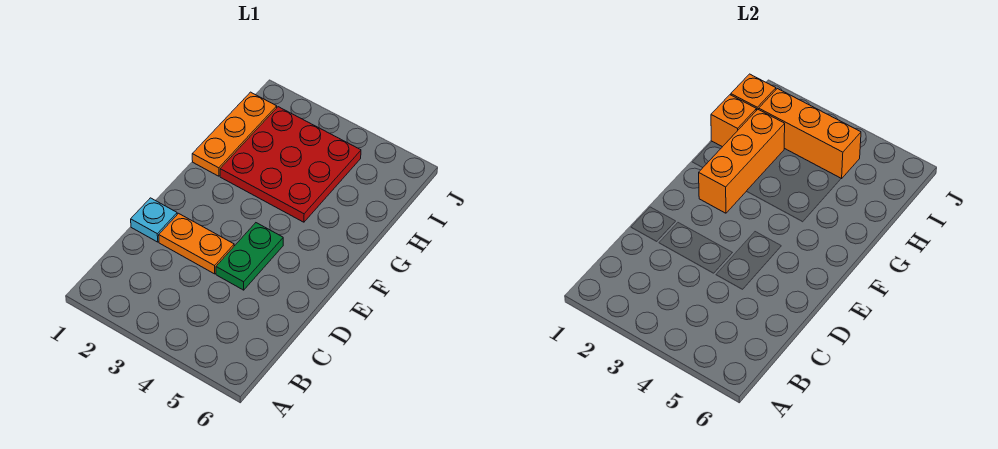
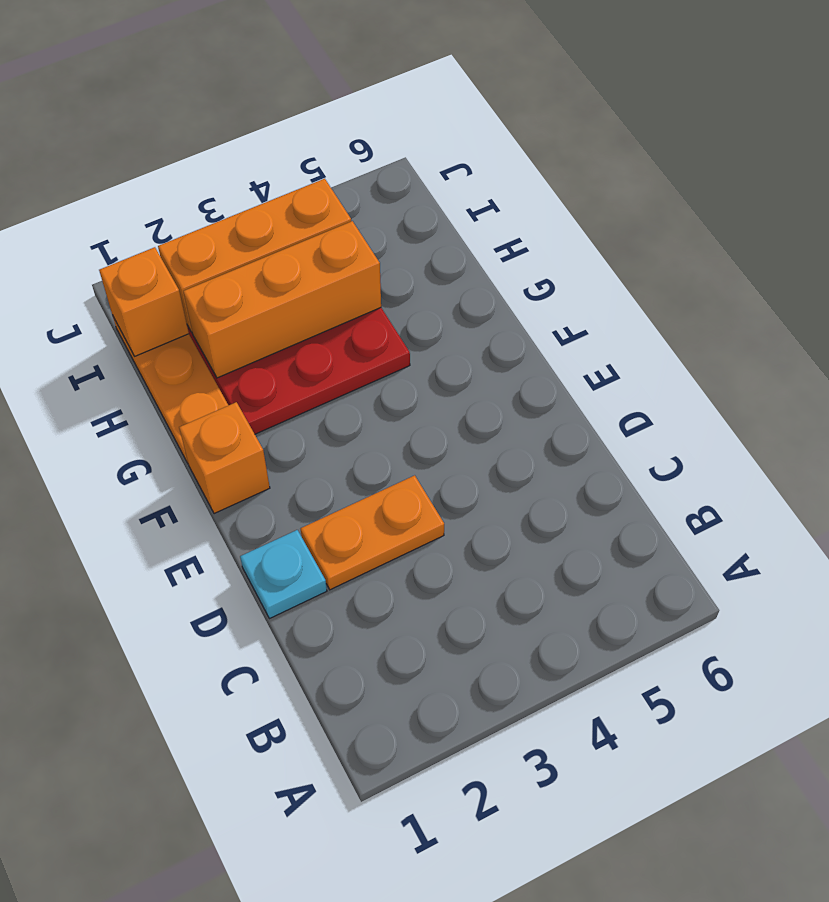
green 1x2 plate [216,223,283,290] -> none
orange 1x3 brick [699,109,785,213] -> orange 1x3 brick turned to [183,221,381,378]
orange 1x1 brick [711,95,756,147] -> orange 1x1 brick moved to [179,402,270,514]

